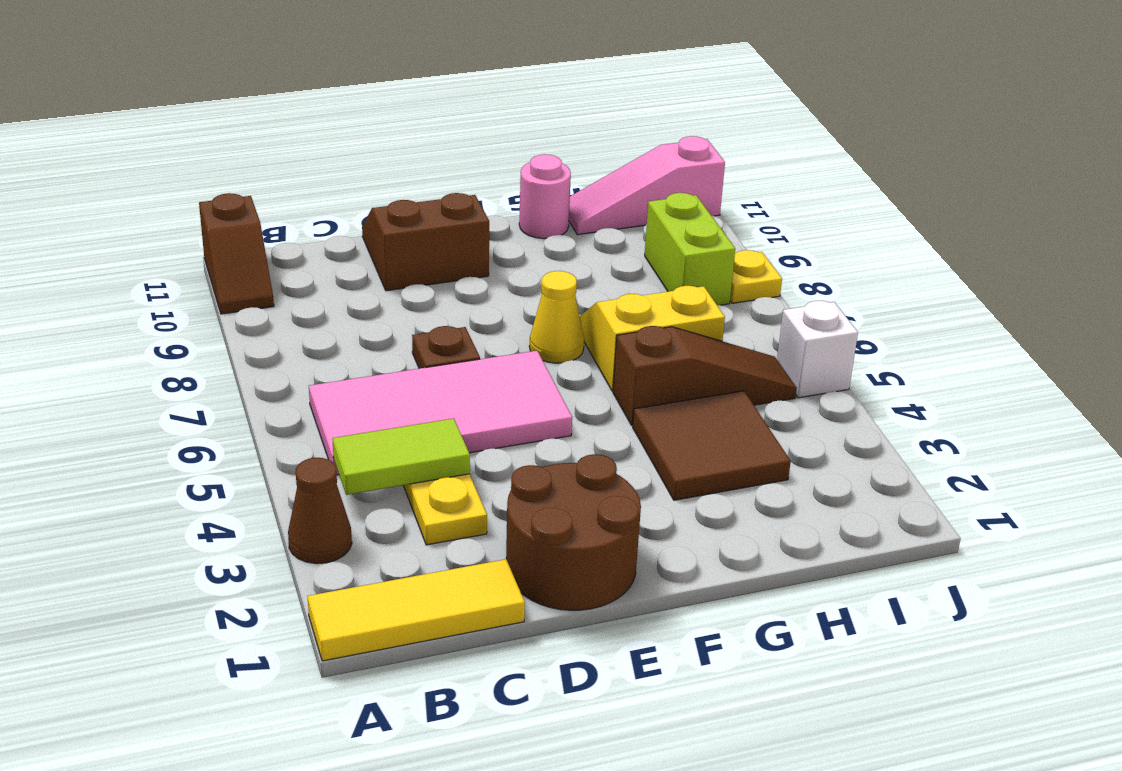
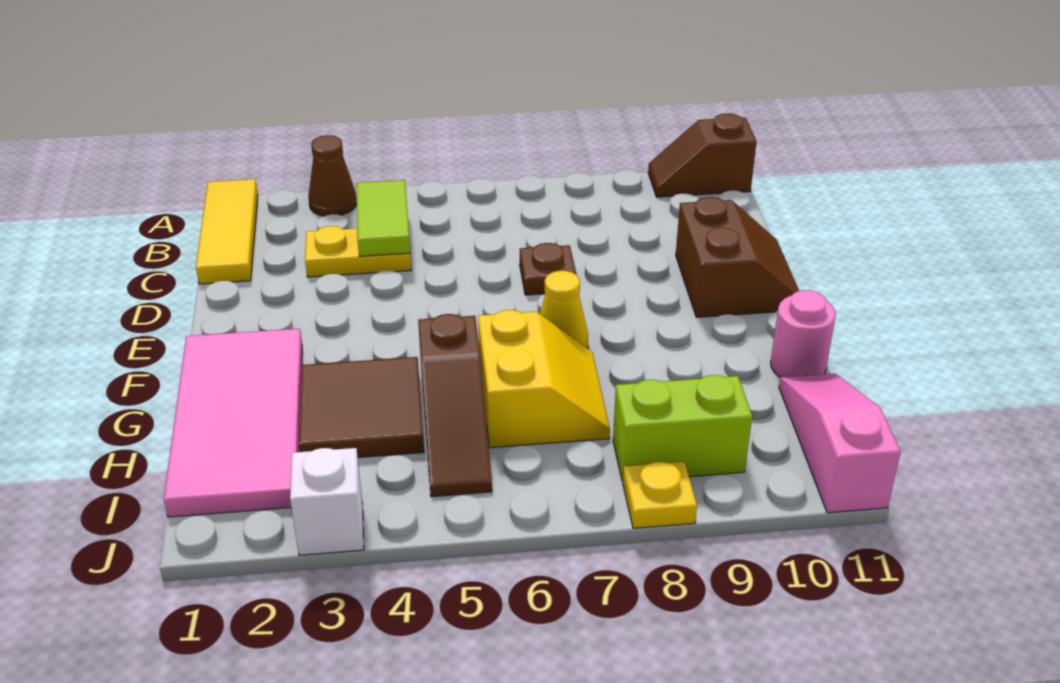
pink 2x4 tile [309,351,572,475] -> pink 2x4 tile moved to [164,329,302,517]
brown 2x2 round brick [506,454,641,610] -> none
white 1x1 brick [777,301,858,398] -> white 1x1 brick moved to [290,448,364,555]

